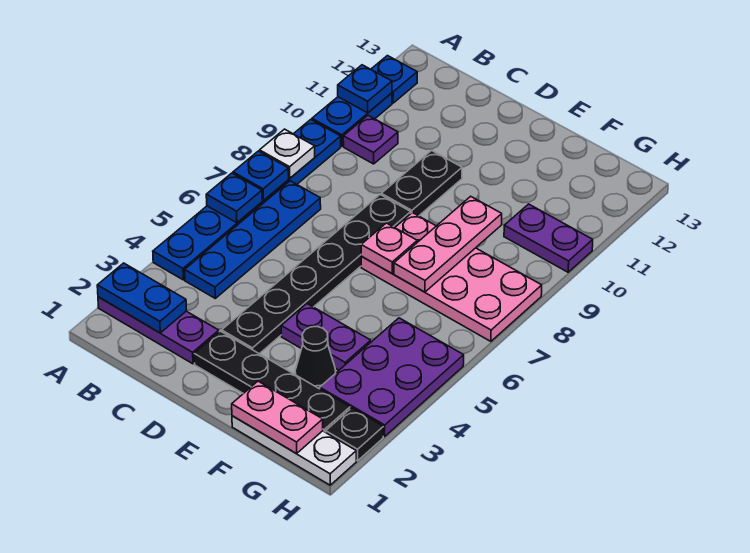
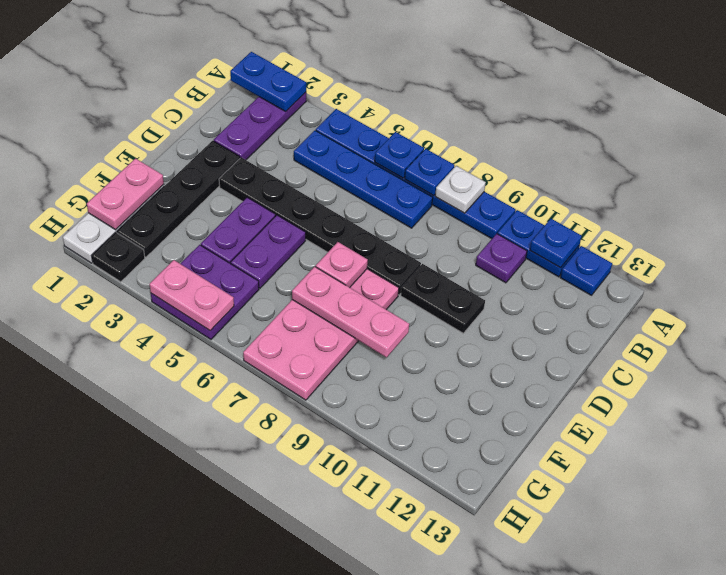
blue 1x2 plate [97,263,187,333] -> blue 1x2 plate turned to [230,52,306,112]
black 1x1 cone [295,327,336,389] -> none
purple 2x3 plate [320,318,464,436] -> purple 2x2 plate [151,245,259,339]
purple 1x2 plate [504,204,593,272] -> purple 1x2 plate moved to [231,215,306,288]
none -> pink 1x2 plate [149,260,234,331]

